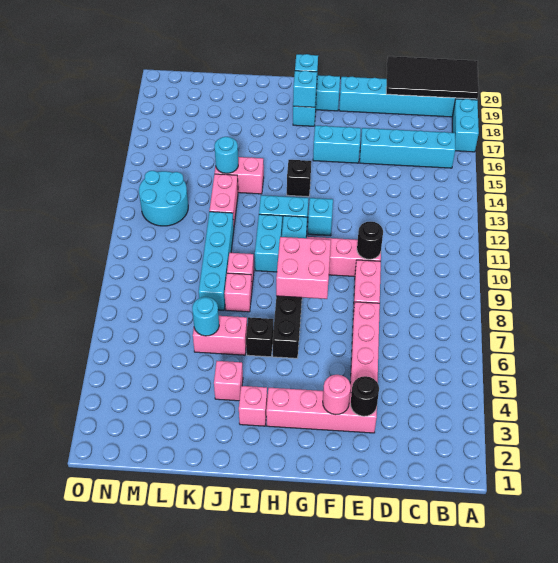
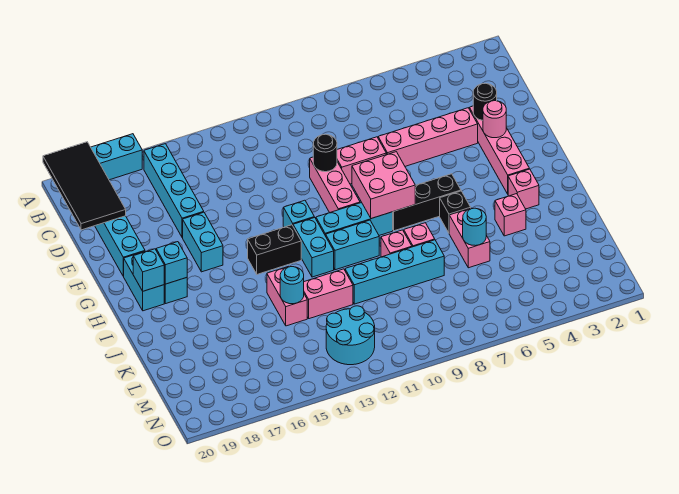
black 1x1 brick [287,160,311,197] -> black 1x2 brick [248,225,301,274]

